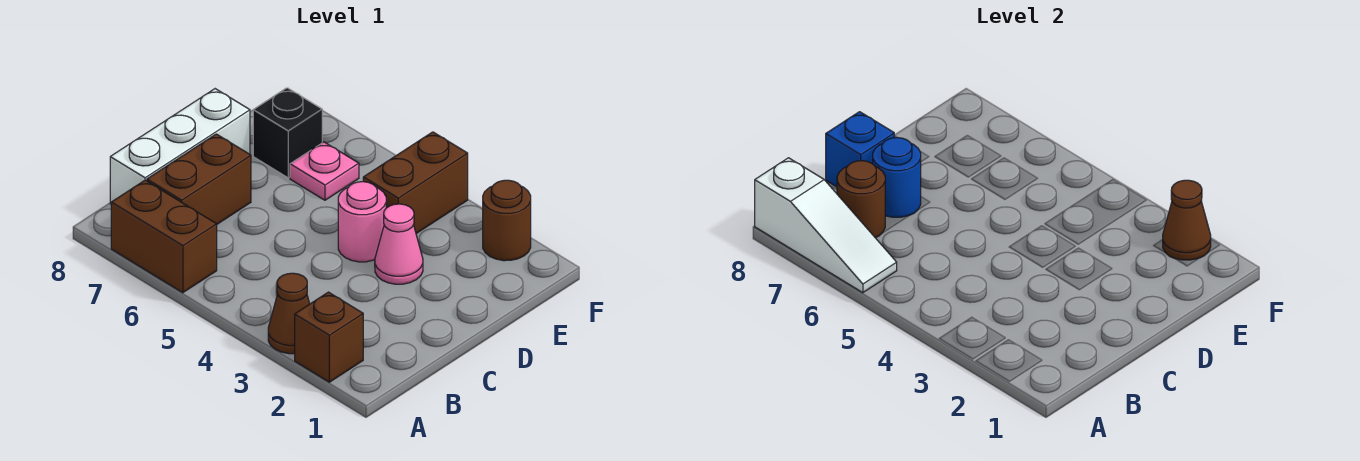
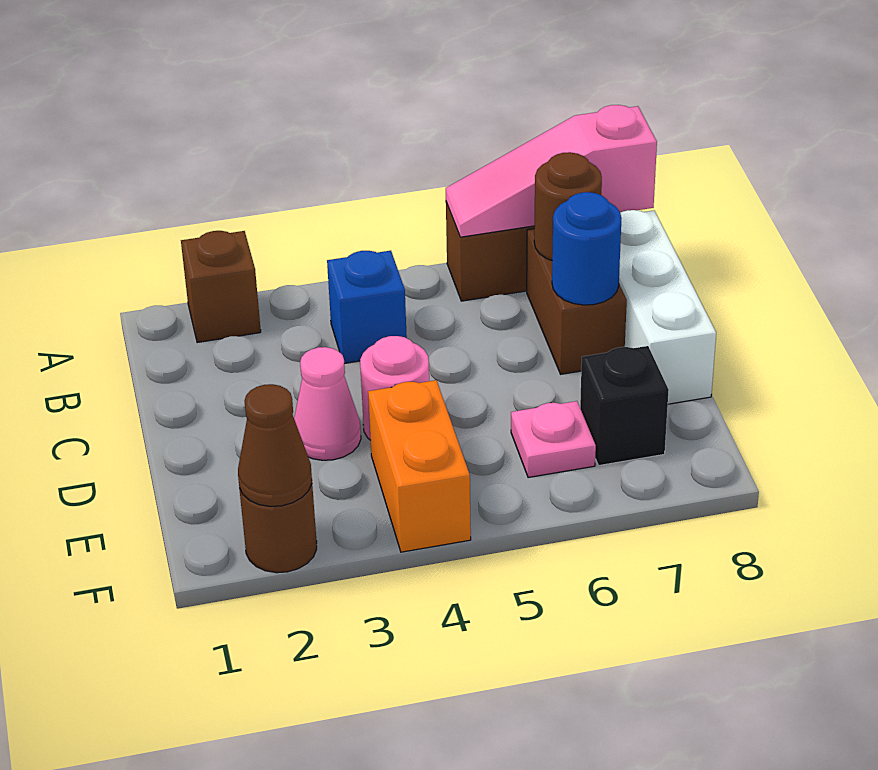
brown 1x1 cone [268,273,310,354] -> none
white 1x3 slope [755,158,897,293] -> pink 1x3 slope [446,105,657,237]
blue 1x1 brick [826,112,894,187] -> blue 1x1 brick moved to [327,251,407,364]
brown 1x2 brick [363,132,468,234] -> orange 1x2 brick [368,380,471,552]

